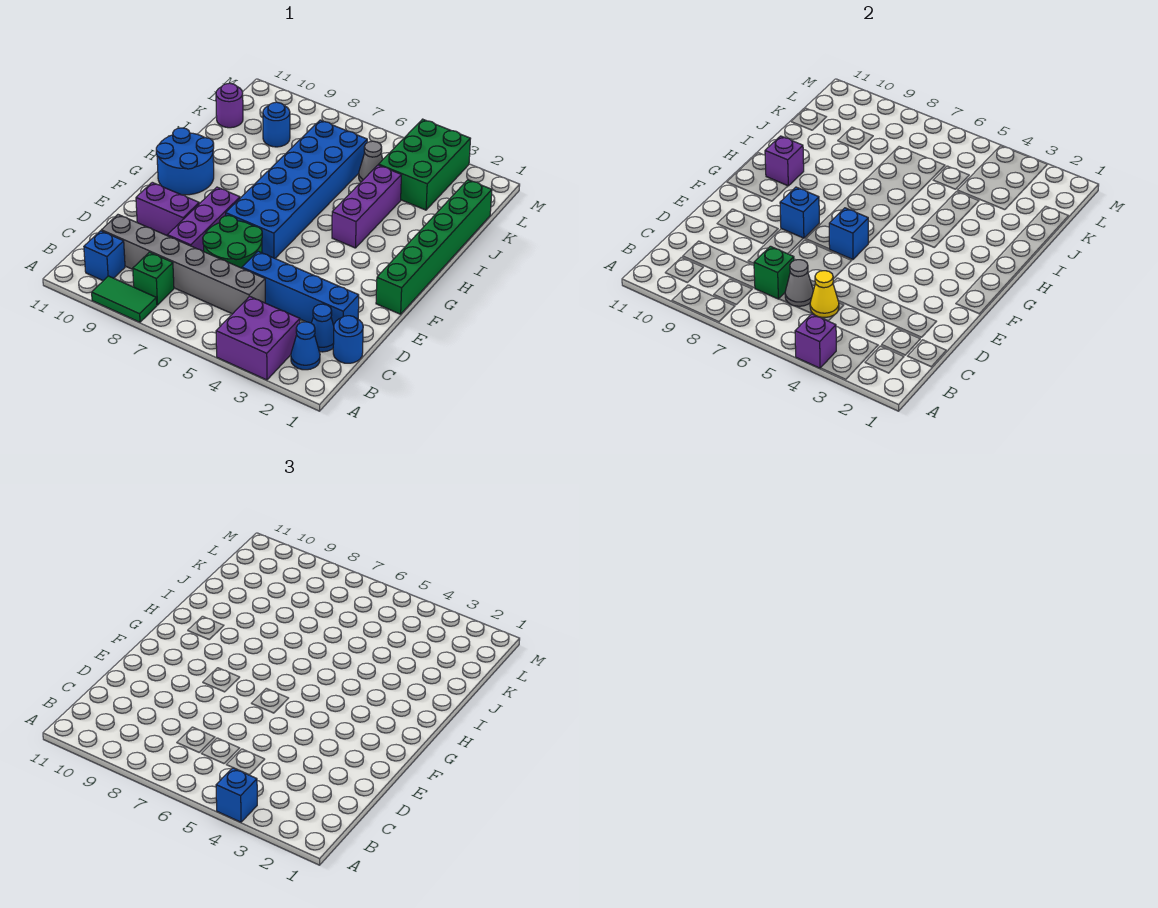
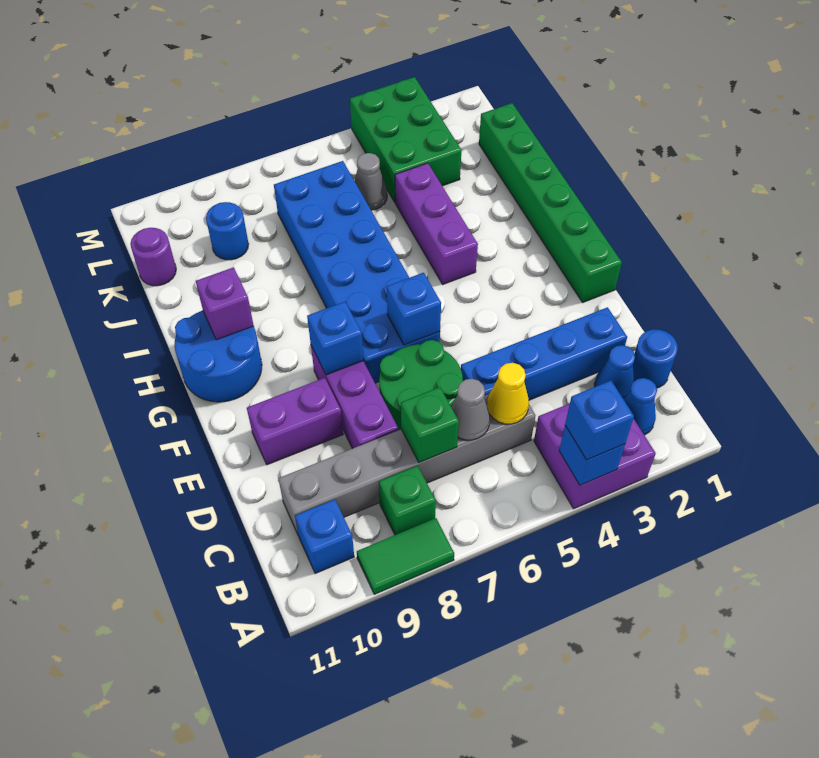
purple 1x1 brick [795,314,836,368] -> blue 1x1 brick [559,426,625,485]

